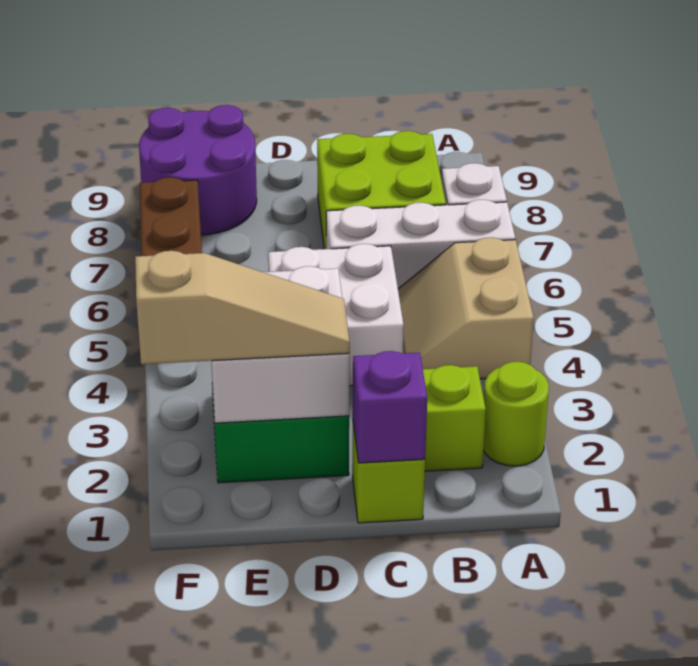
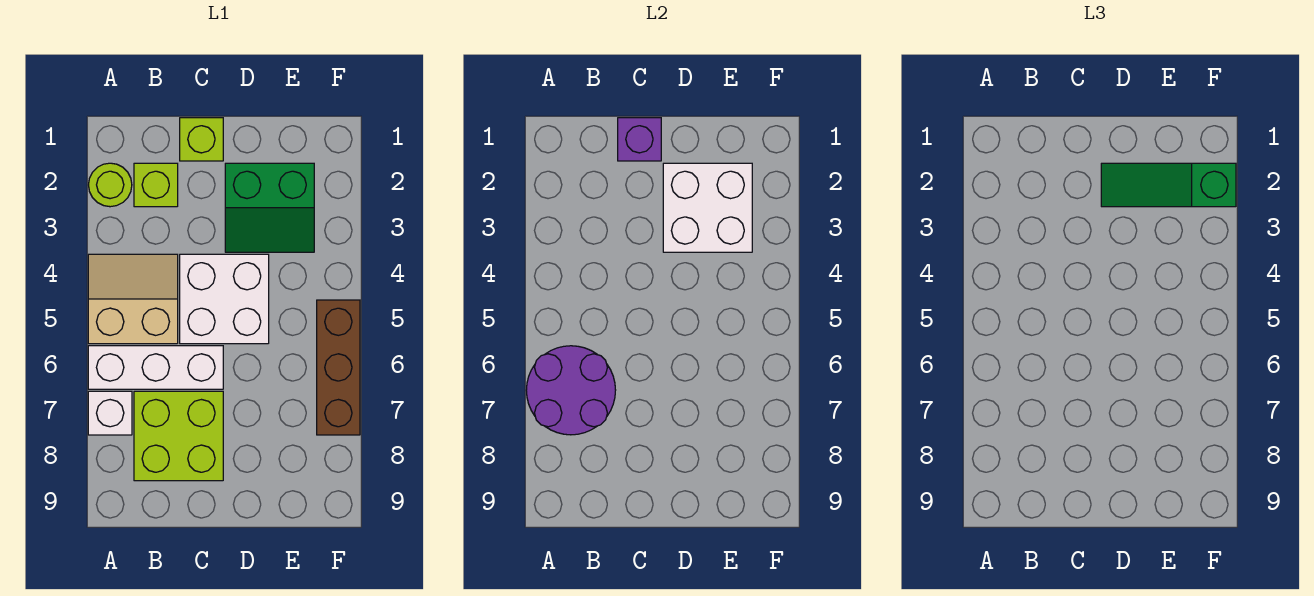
tan 2x2 slope [398,237,534,379] -> tan 2x2 slope turned to [88,254,178,344]
tan 1x3 slope [135,251,350,364] -> green 1x3 slope [1101,163,1236,207]
purple 2x2 round brick [139,105,257,235] -> purple 2x2 round brick moved to [526,346,616,435]

